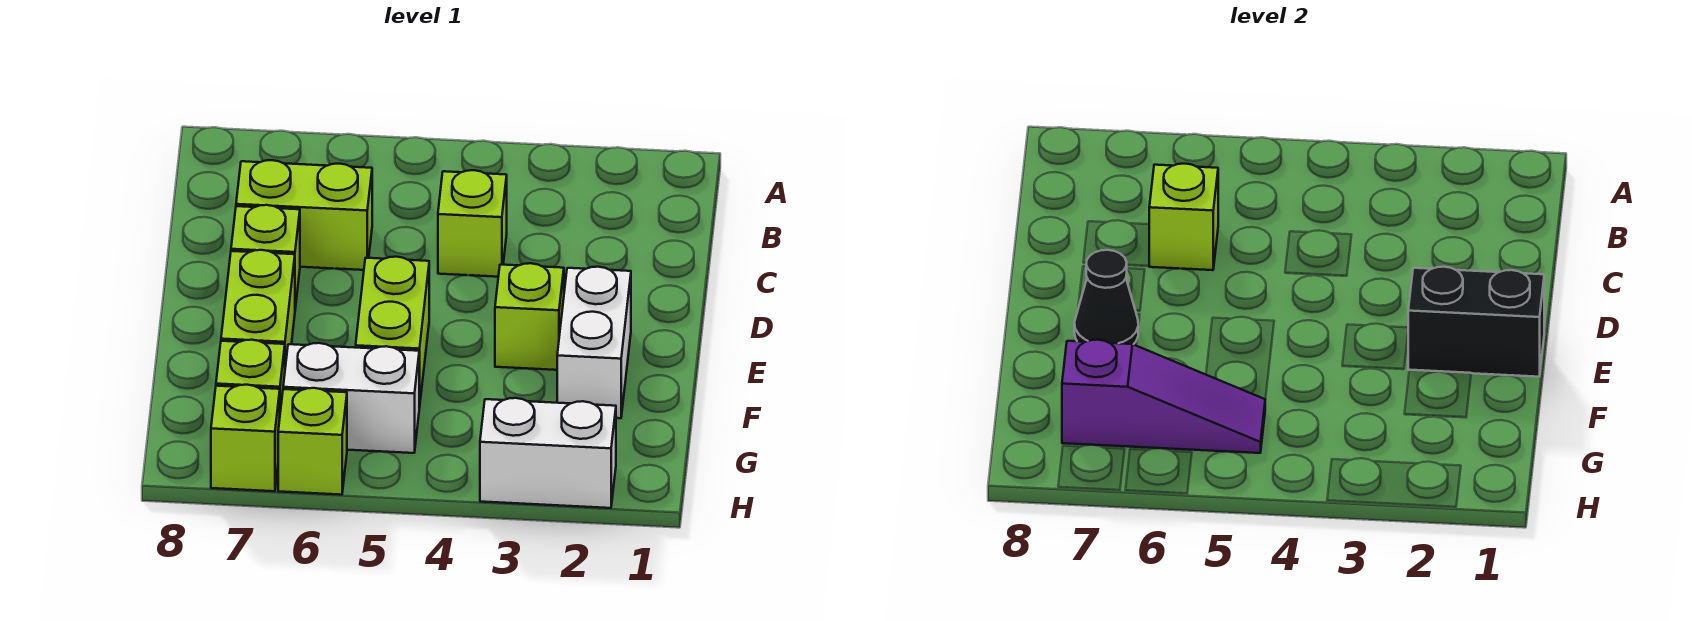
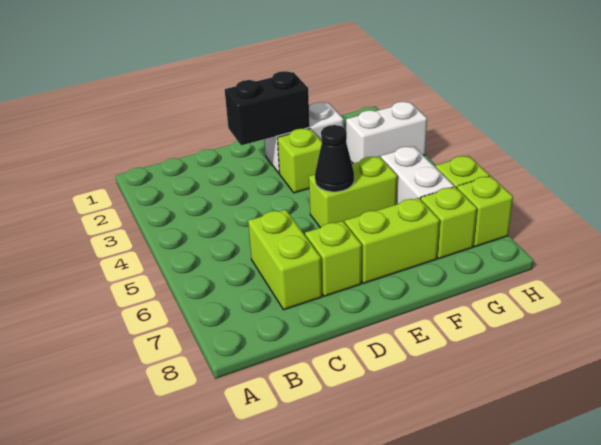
lime 1x1 brick [438,170,507,277] -> none
lime 1x1 brick [1149,164,1218,270] -> none
black 1x2 brick [1408,267,1544,377] -> black 1x2 brick turned to [225,71,310,145]
black 1x1 cone [1074,250,1138,344] -> black 1x1 cone moved to [315,125,354,192]
purple 1x3 slope [1062,340,1265,453] -> none
white 1x2 brick [480,398,616,508] -> white 1x2 brick turned to [346,102,427,163]

